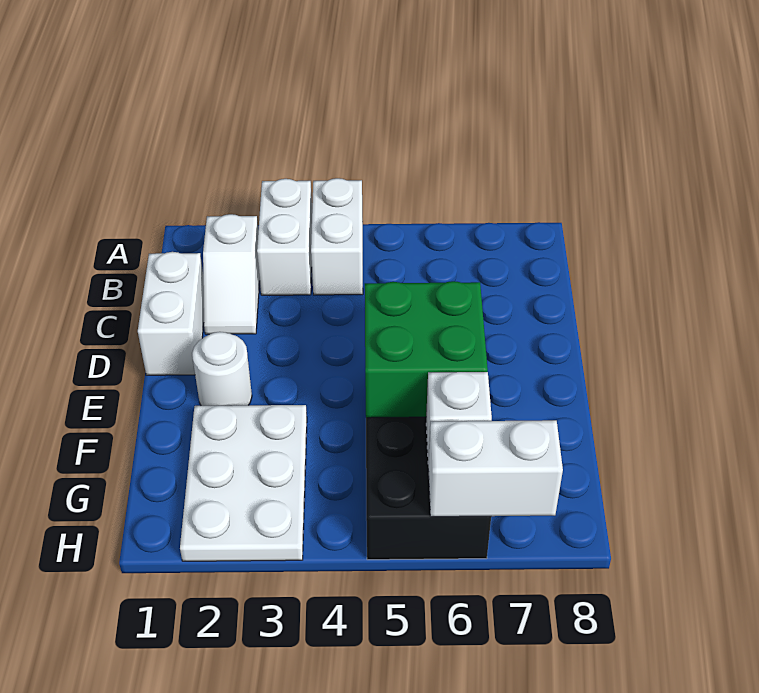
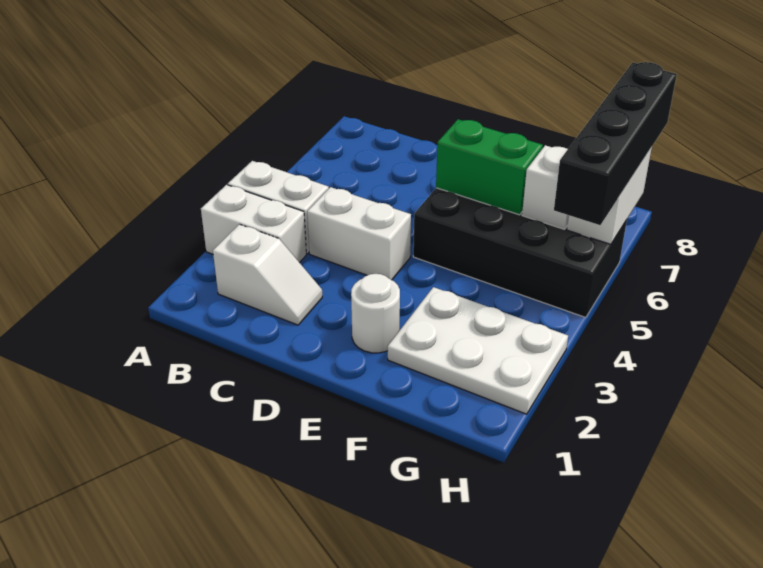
white 1x2 brick [138,252,204,375] -> white 1x2 brick moved to [307,187,411,280]
green 2x2 brick [365,281,488,418] -> green 1x2 brick [436,119,543,215]
none -> black 1x4 brick [554,62,677,225]

